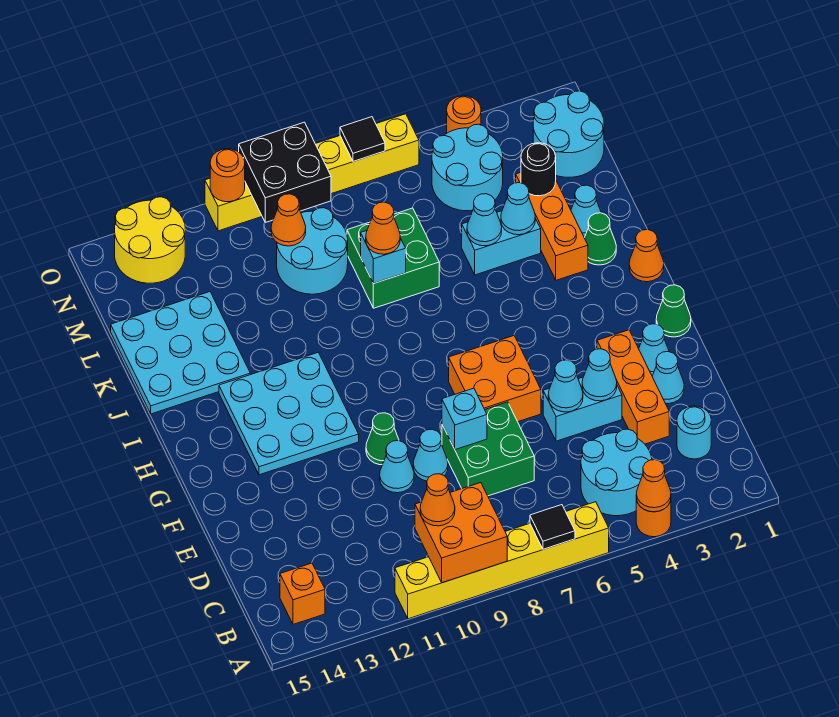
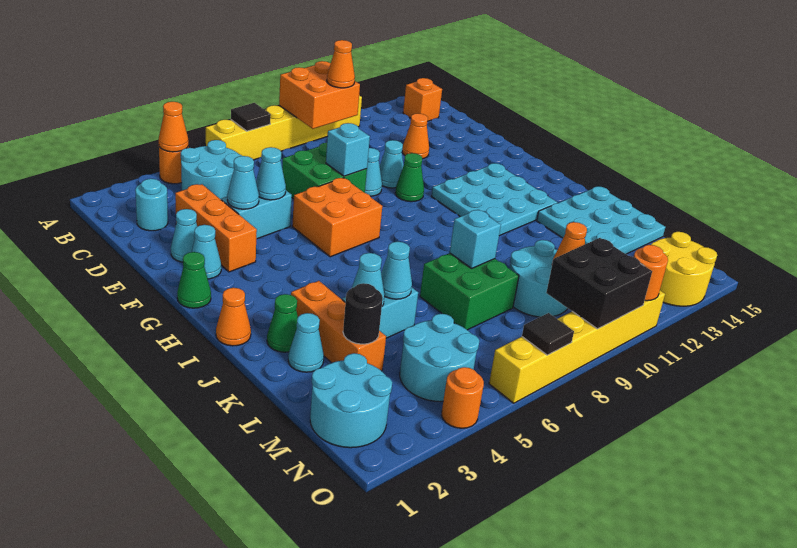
orange 1x1 cone [366,202,400,254] -> orange 1x1 cone moved to [402,113,429,159]

